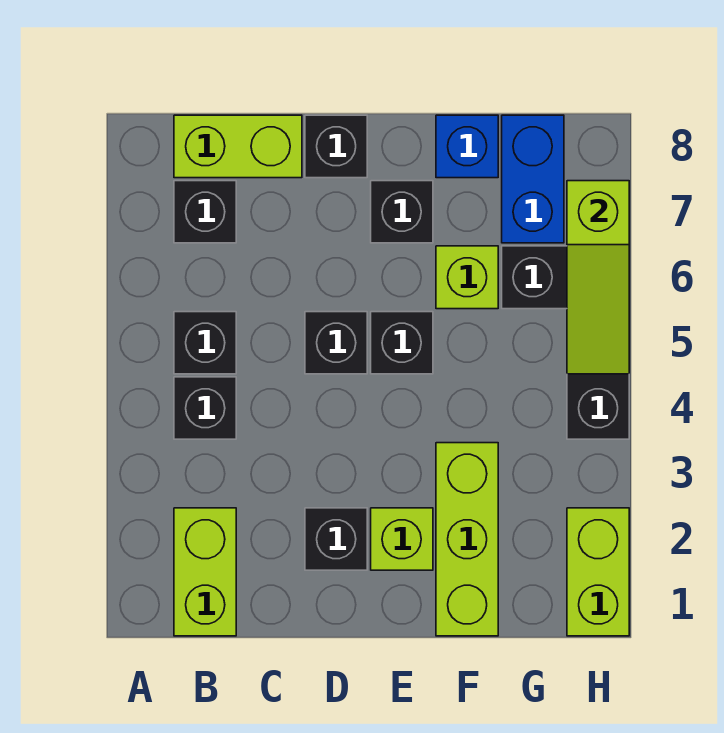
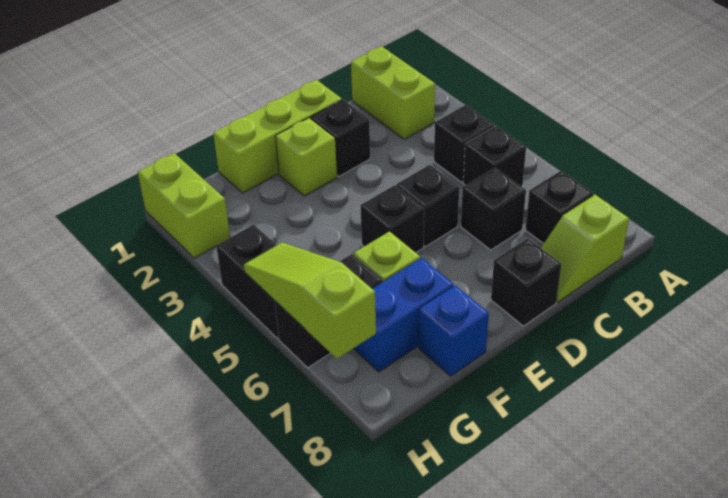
lime 1x2 brick [174,115,302,178] -> lime 1x2 slope [541,195,629,302]
black 1x1 brick [371,181,433,243] -> black 1x1 brick moved to [461,168,526,250]
lime 1x3 brick [436,443,498,636] -> lime 1x3 brick turned to [213,80,342,193]
blue 1x2 brick [502,115,564,243] -> blue 1x2 brick turned to [353,258,454,372]

